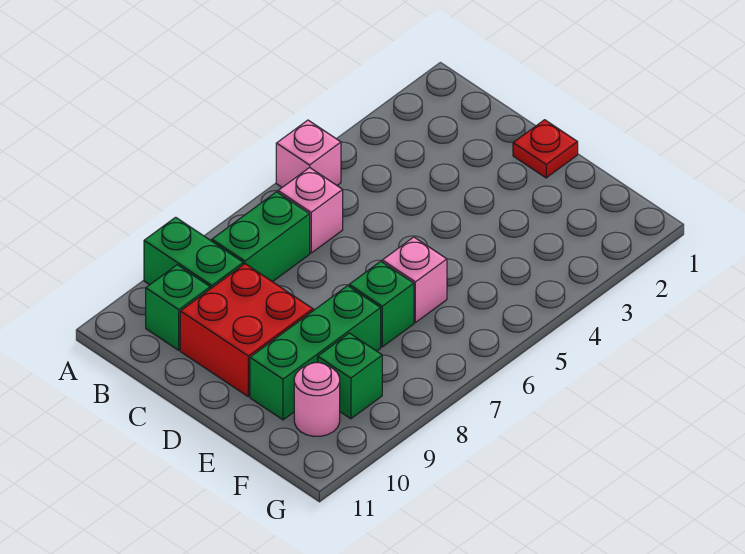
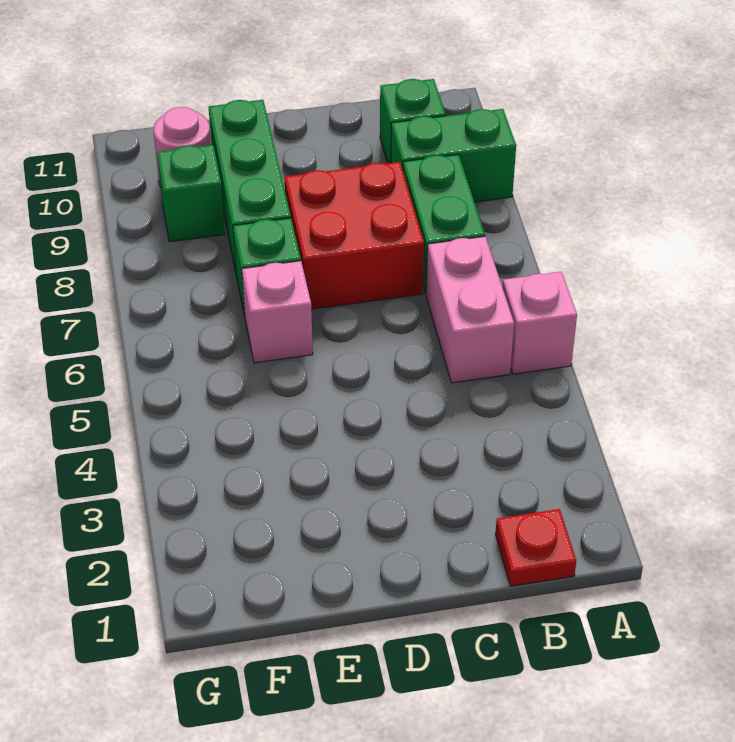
pink 1x1 brick [278,168,343,253] -> pink 1x2 brick [426,236,514,383]
red 2x2 brick [180,264,313,397] -> red 2x2 brick moved to [284,162,424,309]
red 1x1 plate [513,120,578,178] -> red 1x1 plate moved to [495,509,576,586]

